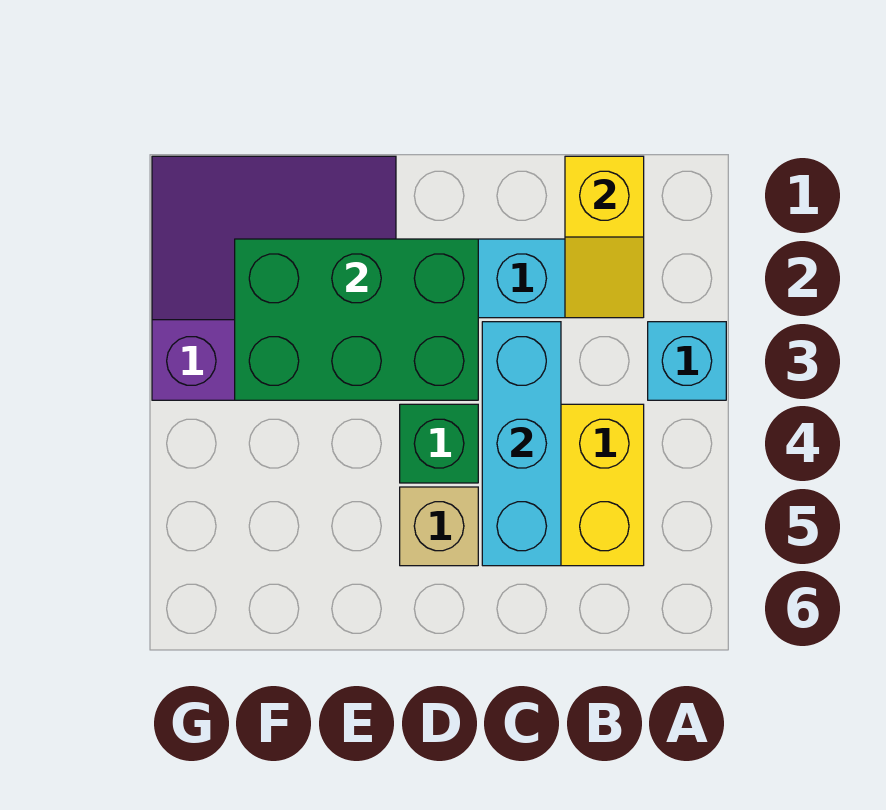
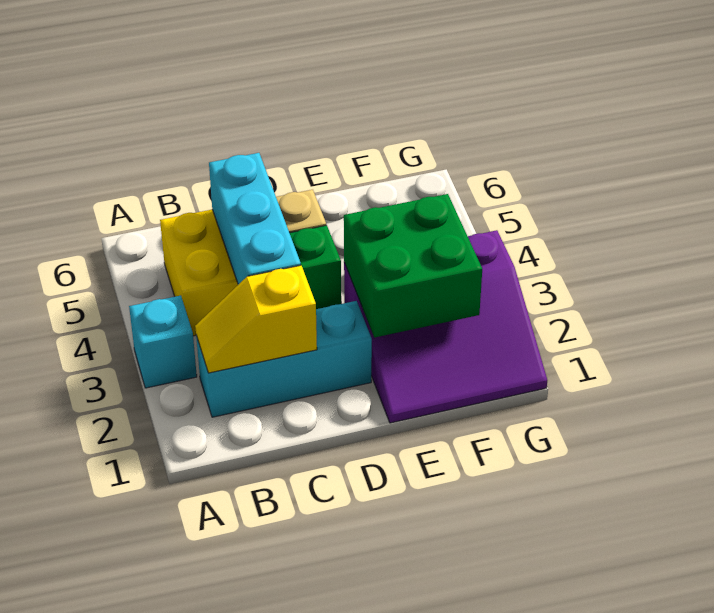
yellow 1x2 slope [565,156,644,318] -> yellow 1x2 slope turned to [195,265,317,373]
green 2x3 brick [235,239,478,400] -> green 2x2 brick [344,194,482,337]

